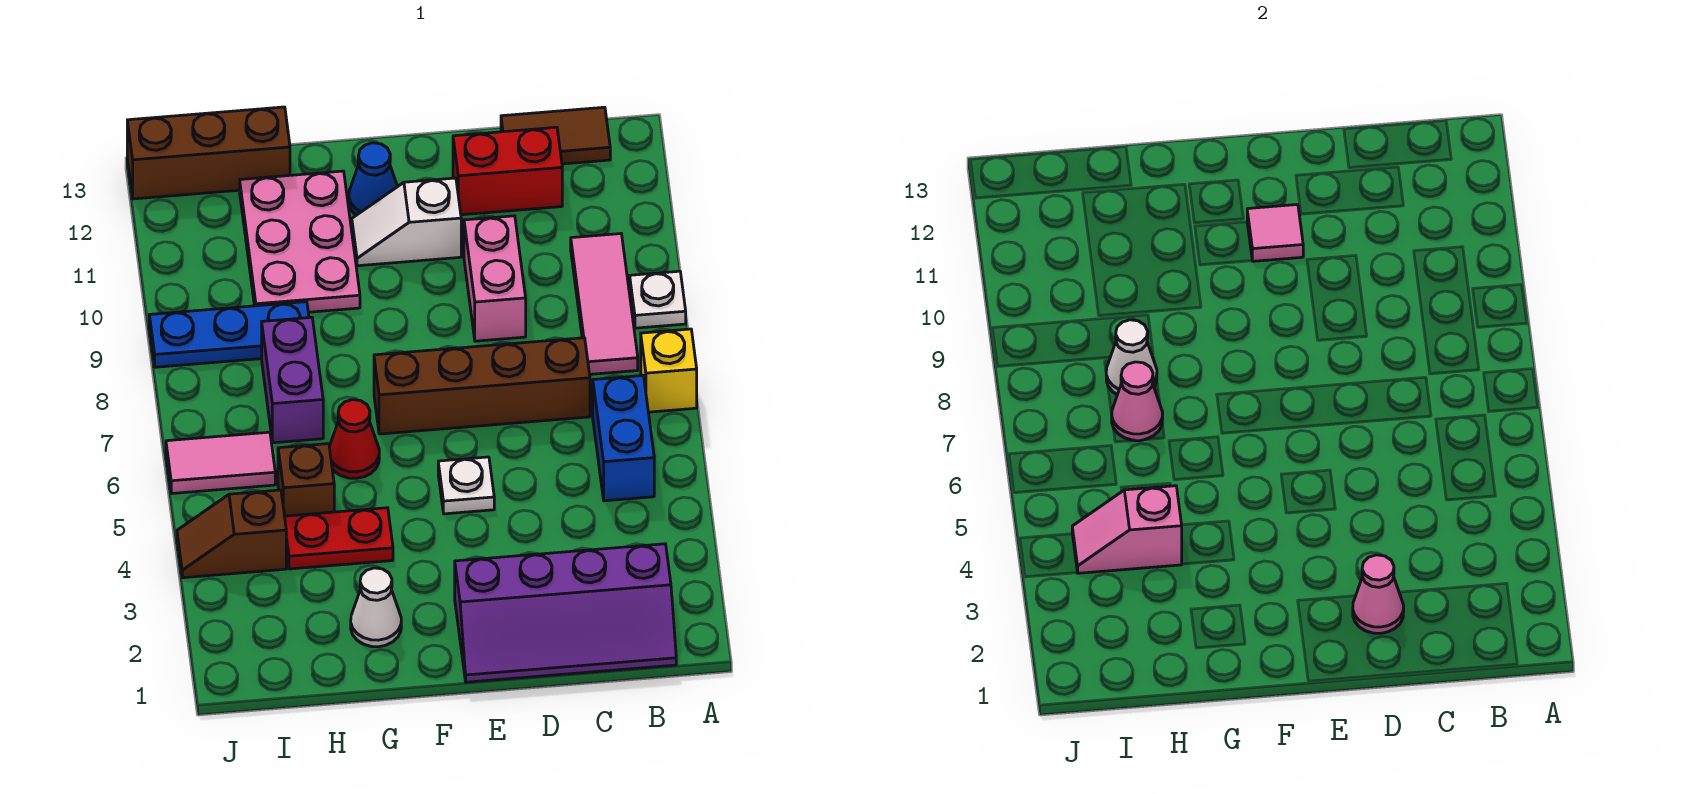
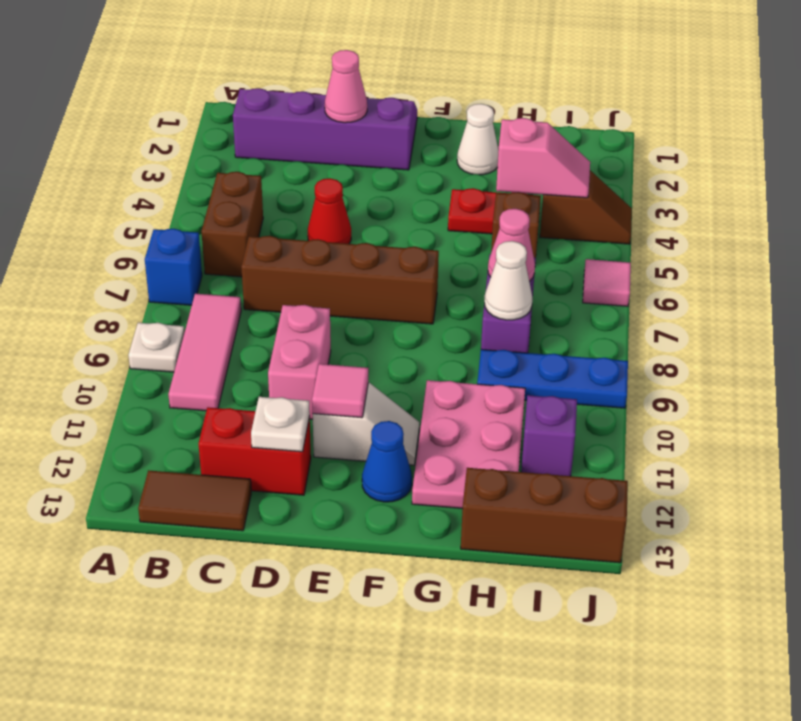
yellow 1x1 brick [641,329,697,412] -> blue 1x1 brick [145,229,202,305]
blue 1x2 brick [593,376,654,501] -> brown 1x2 brick [201,172,263,277]
white 1x1 plate [438,457,494,514] -> white 1x1 plate moved to [251,397,310,452]
red 1x1 cone [329,400,379,478] -> red 1x1 cone moved to [308,178,351,244]
pink 1x2 tile [166,432,275,494] -> pink 1x1 tile [583,259,631,306]
none -> purple 1x1 brick [521,395,577,476]

